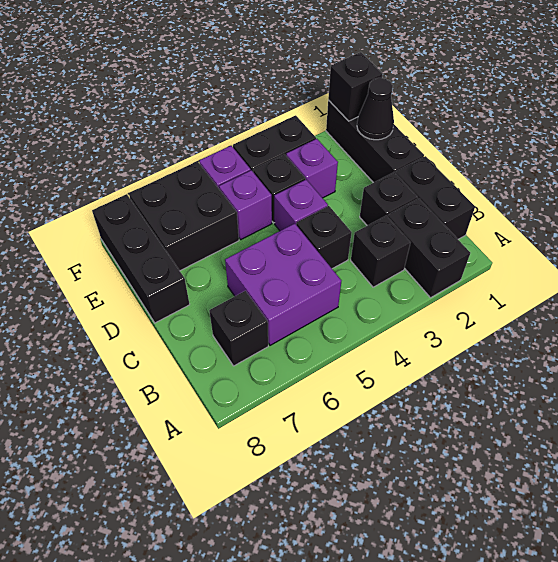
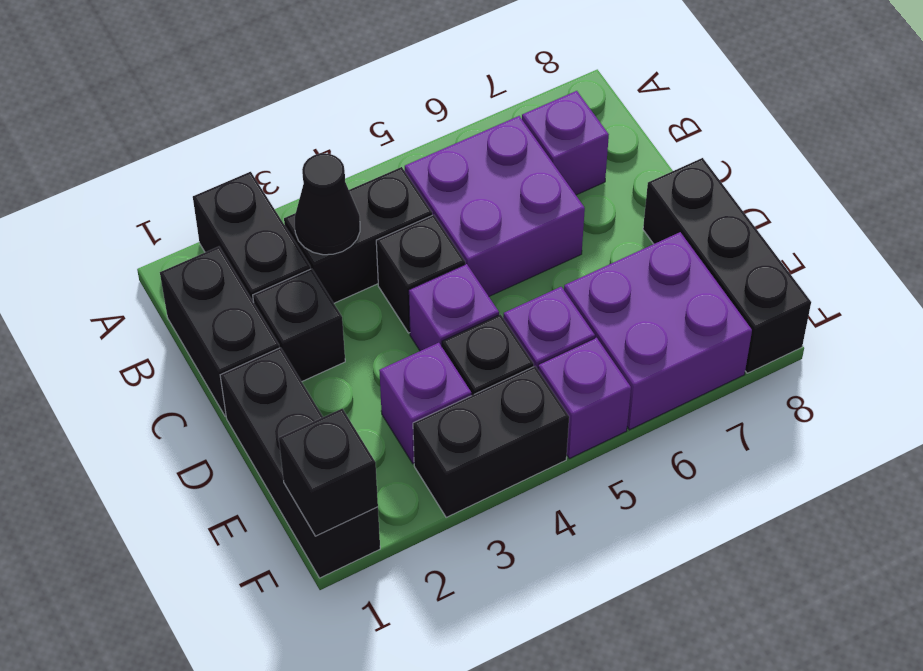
black 1x1 brick [351,216,410,287] -> black 1x2 brick [284,167,432,303]
black 1x1 brick [209,291,268,366] -> purple 1x1 brick [522,91,609,195]
black 1x1 cone [357,78,394,140] -> black 1x1 cone moved to [295,153,360,255]
black 2x2 brick [129,161,239,271] -> purple 2x2 brick [564,232,752,430]

